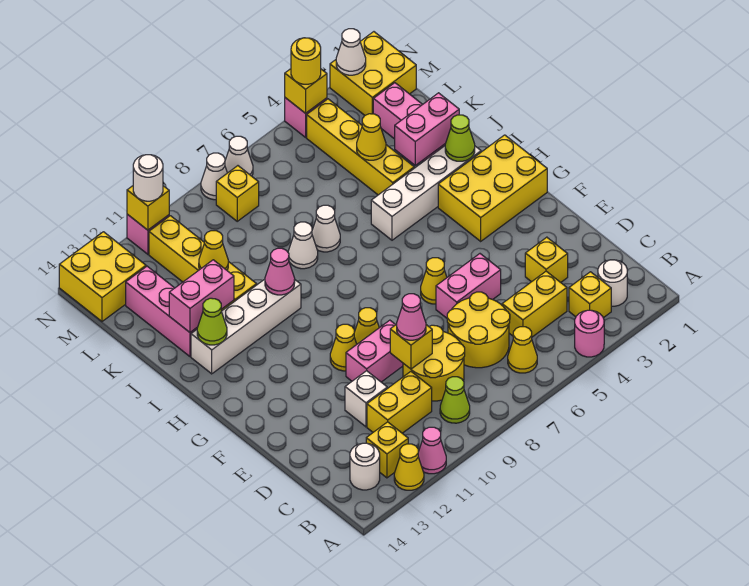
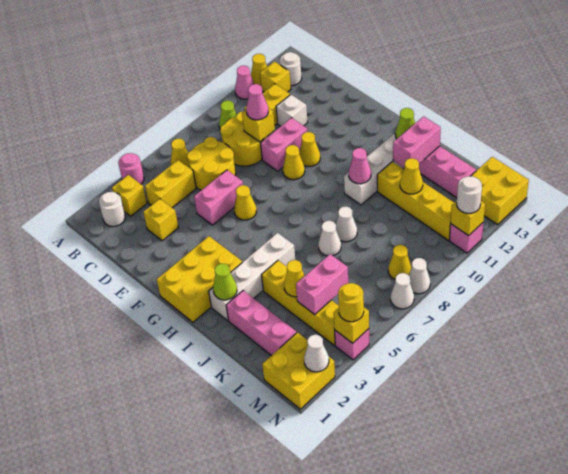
pink 1x2 brick [395,93,459,165] -> pink 1x2 brick moved to [296,254,348,315]
yellow 1x1 brick [216,166,259,221] -> yellow 1x1 cone [388,245,411,279]

